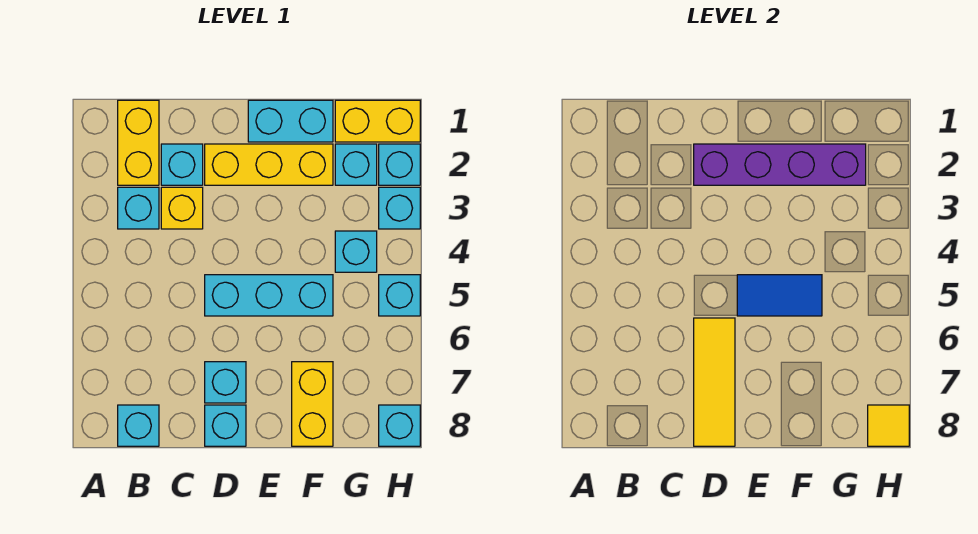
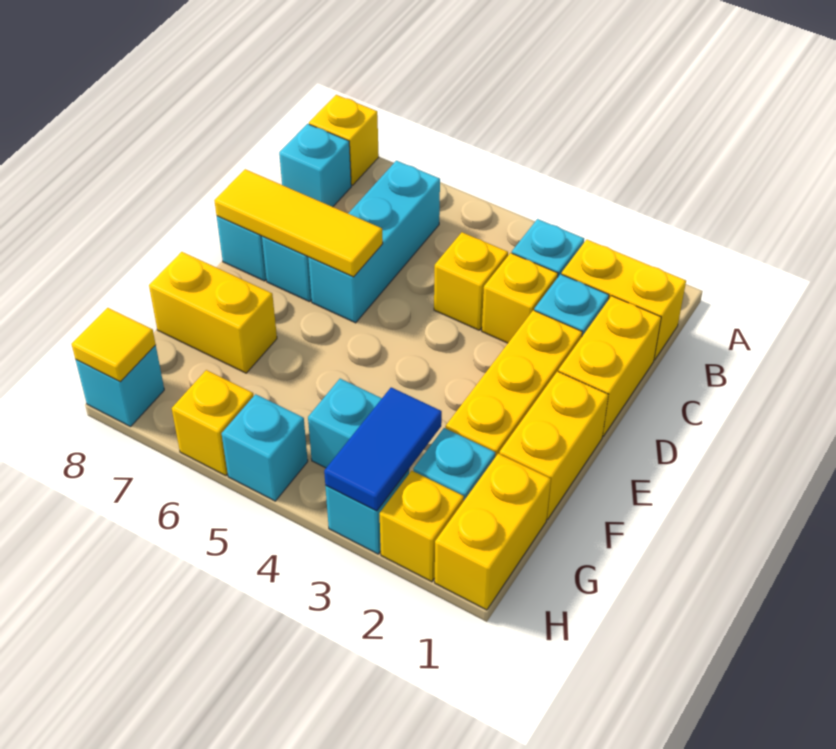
none -> yellow 1x1 brick [309,95,379,185]
none -> yellow 1x2 brick [558,296,661,436]
none -> yellow 1x1 brick [434,232,508,330]
purple 1x4 brick [694,144,866,185] -> none
cyan 1x3 brick [205,275,333,316] -> cyan 1x3 brick moved to [308,161,440,323]
cyan 1x2 brick [248,100,333,142] -> yellow 1x2 brick [499,371,608,519]
blue 1x2 tile [737,275,822,316] -> blue 1x2 tile moved to [324,387,442,511]
cyan 1x1 brick [379,144,420,185] -> yellow 1x1 brick [380,471,464,582]
none -> yellow 1x1 brick [172,370,253,476]

